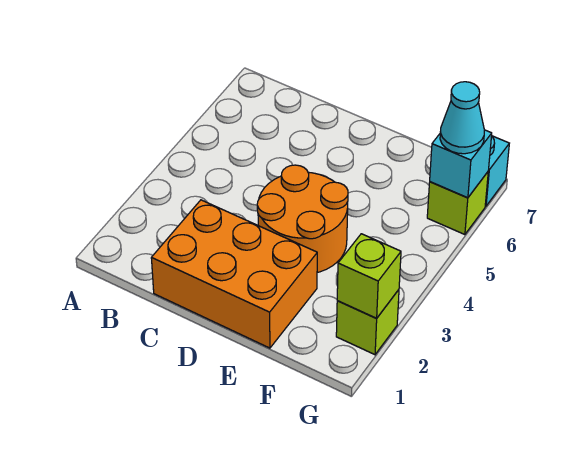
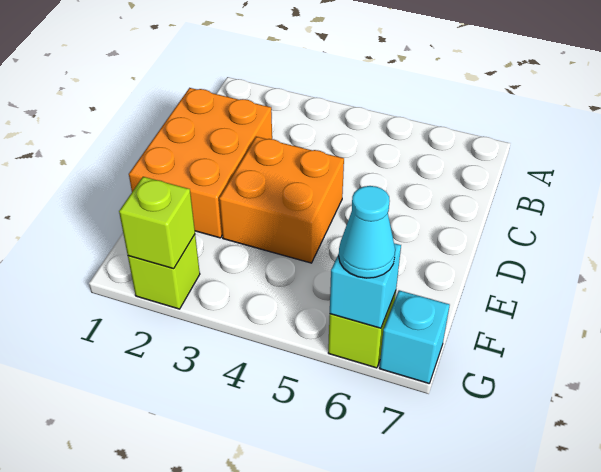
orange 2x2 round brick [257,165,348,273] -> orange 2x2 brick [219,137,344,263]

